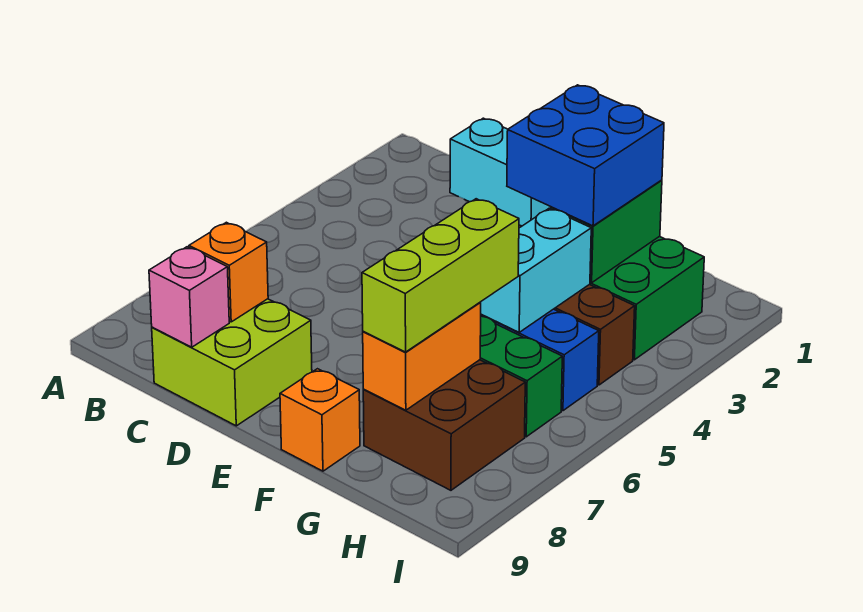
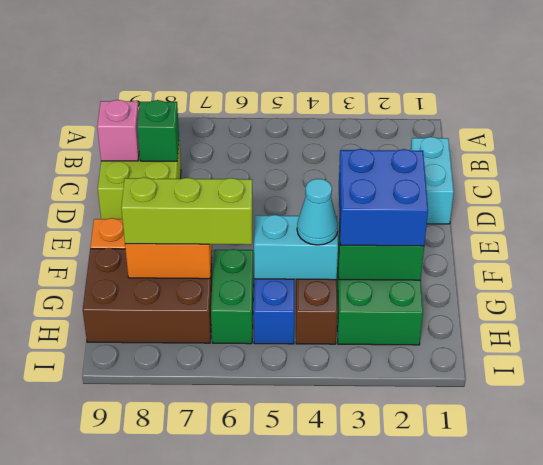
orange 1x1 brick [189,222,268,322] -> green 1x1 brick [137,100,179,161]
none -> cyan 1x1 cone [297,179,338,245]
brown 2x2 brick [363,360,525,490] -> brown 2x3 brick [83,248,213,343]

